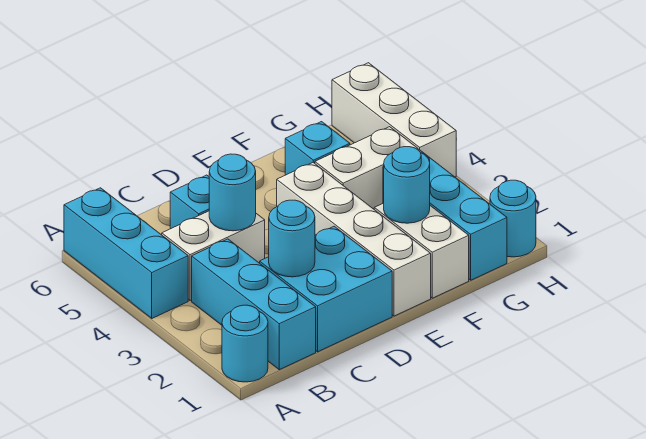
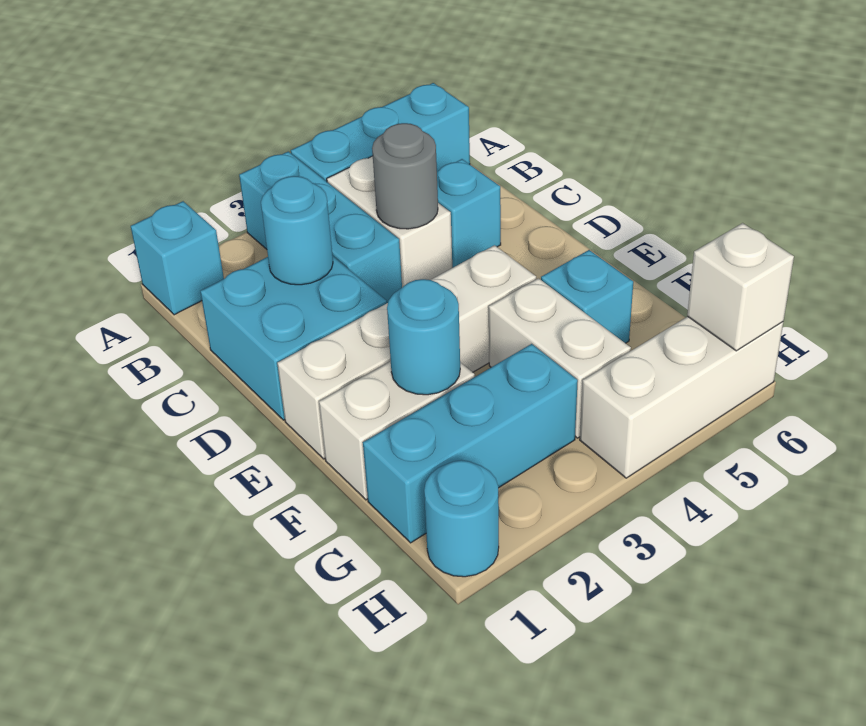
cyan 1x1 round brick [222,305,268,382] -> cyan 1x1 brick [131,201,224,315]
cyan 1x3 brick [192,239,316,370] -> cyan 1x3 brick turned to [239,152,402,303]
cyan 1x1 round brick [209,154,256,231] -> grey 1x1 round brick [372,123,438,229]
none -> white 1x1 brick [687,223,794,351]

